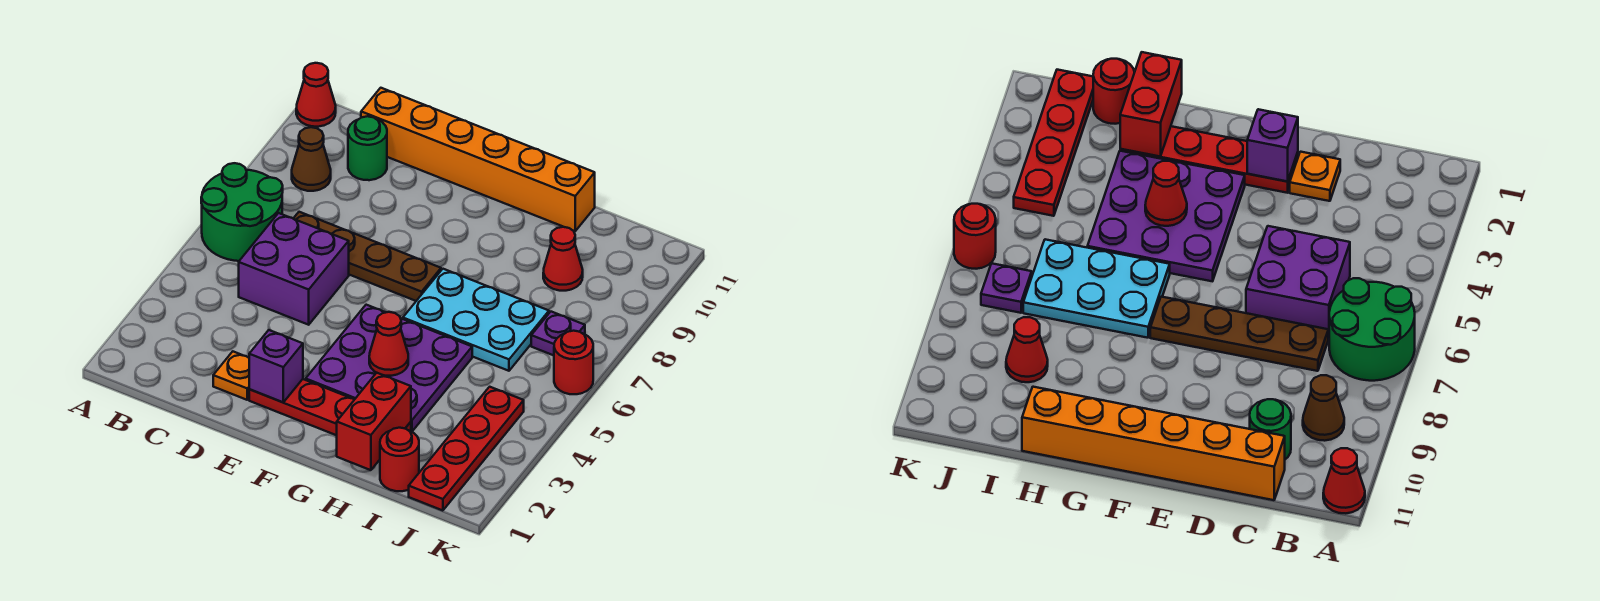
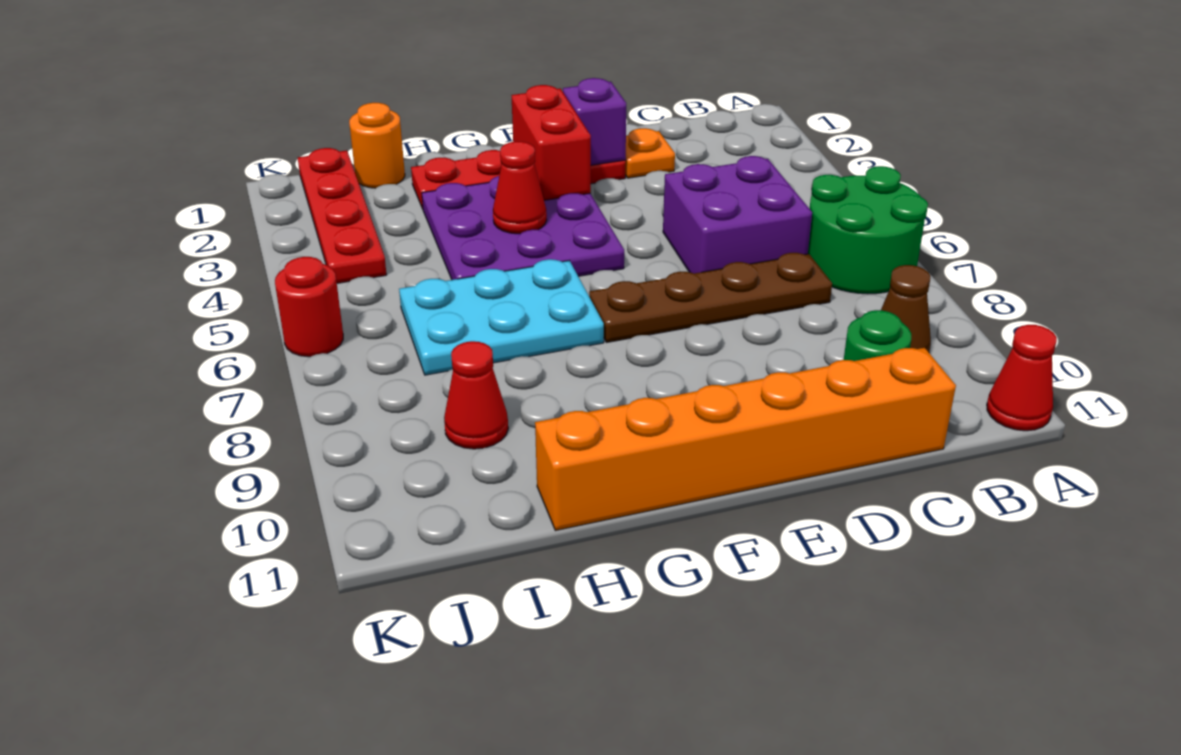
red 1x2 brick [337,373,411,470] -> red 1x2 brick moved to [512,85,591,200]
red 1x1 round brick [380,428,419,491] -> orange 1x1 round brick [349,103,405,188]
purple 1x1 plate [531,312,585,355] -> none

